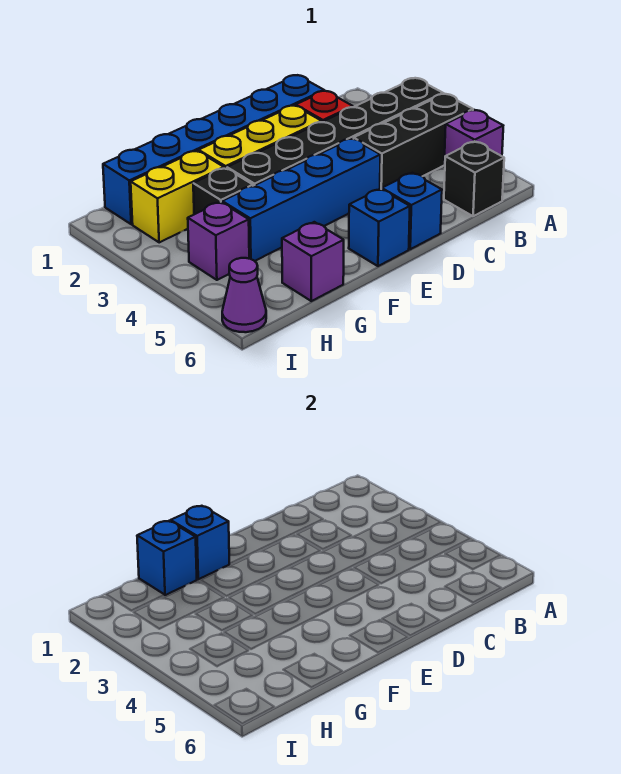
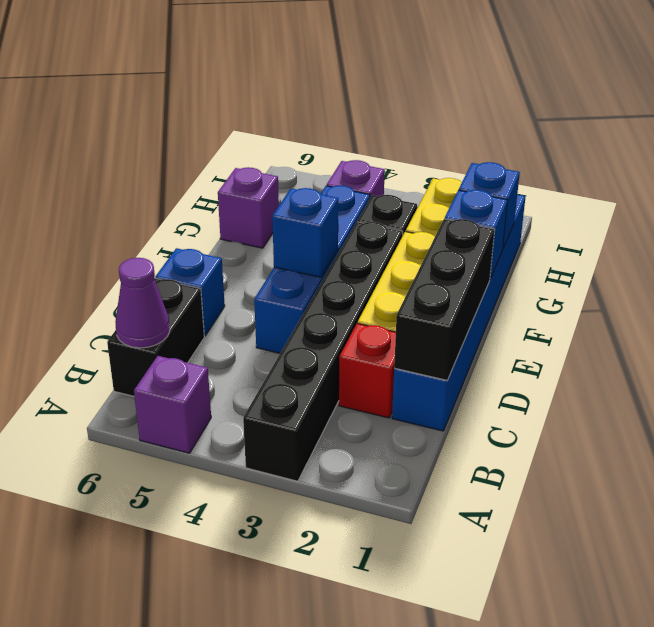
black 1x3 brick [354,94,473,189] -> black 1x3 brick moved to [394,219,495,380]
black 1x1 brick [444,141,504,216] -> black 1x2 brick [107,278,204,396]
blue 1x1 brick [349,189,410,266] -> blue 1x1 brick moved to [272,188,338,277]
purple 1x1 cone [222,258,266,332] -> purple 1x1 cone moved to [115,258,170,348]

